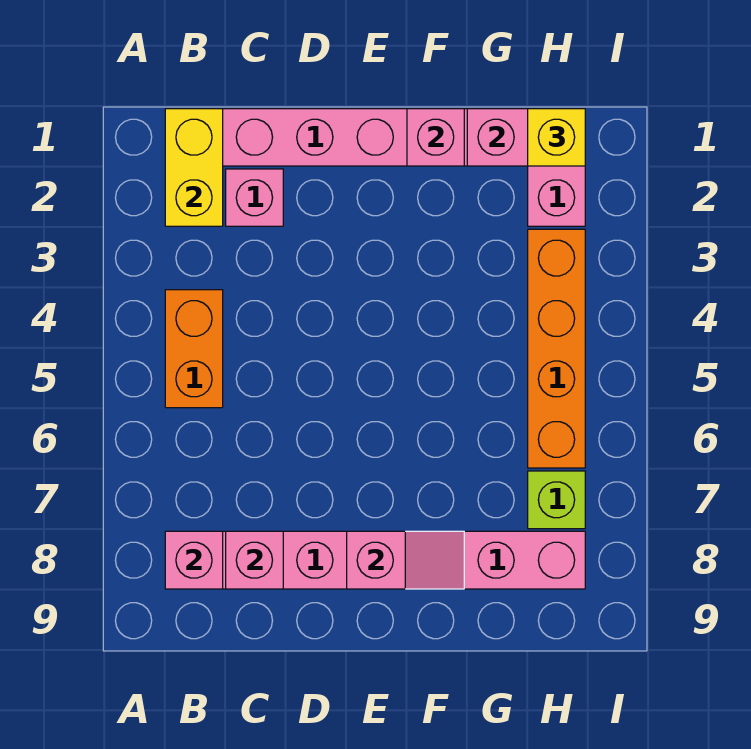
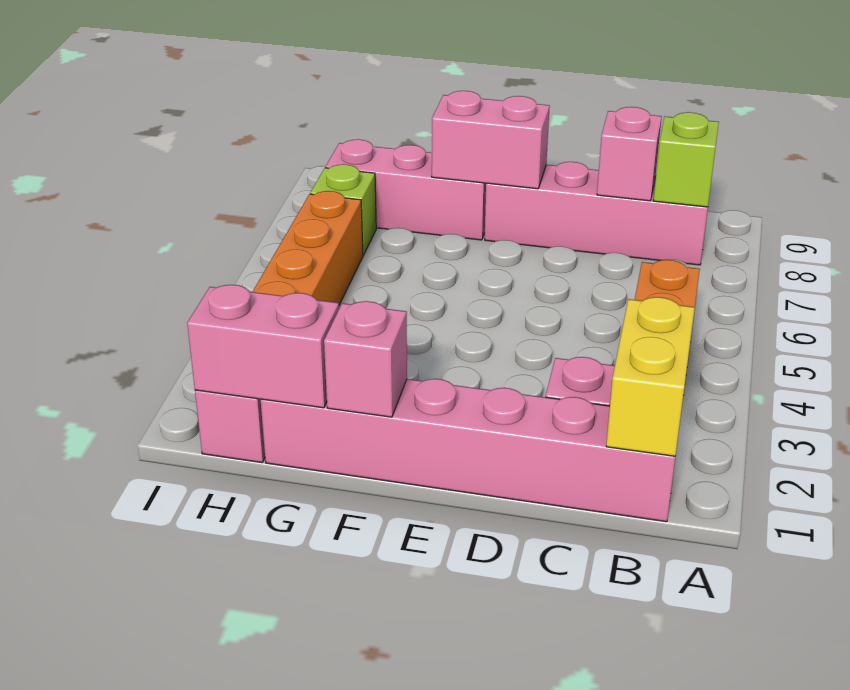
pink 1x1 brick [165,531,223,589] -> lime 1x1 brick [653,112,719,207]
pink 1x2 slope [347,531,464,589] -> pink 1x2 brick [432,91,550,189]
yellow 1x1 brick [528,109,585,166] -> none

